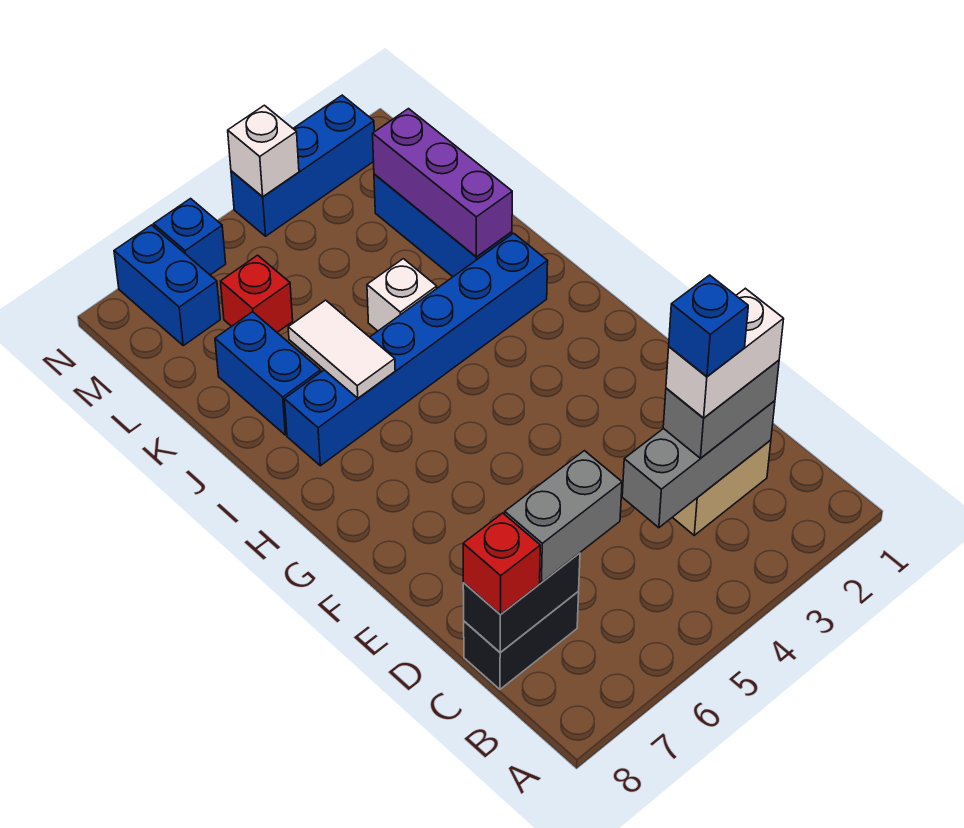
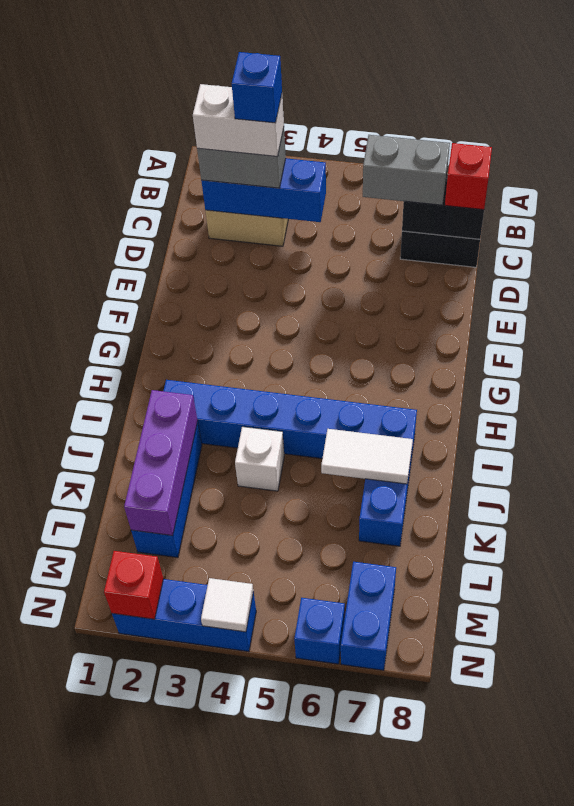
grey 1x3 brick [622,401,775,528] -> blue 1x3 brick [201,158,326,222]
white 1x2 tile [288,300,395,398] -> white 1x2 tile turned to [321,429,413,484]
red 1x1 brick [220,255,293,332] -> red 1x1 brick moved to [104,551,163,619]
white 1x1 brick [228,105,299,197] -> white 1x1 tile [201,578,253,632]

